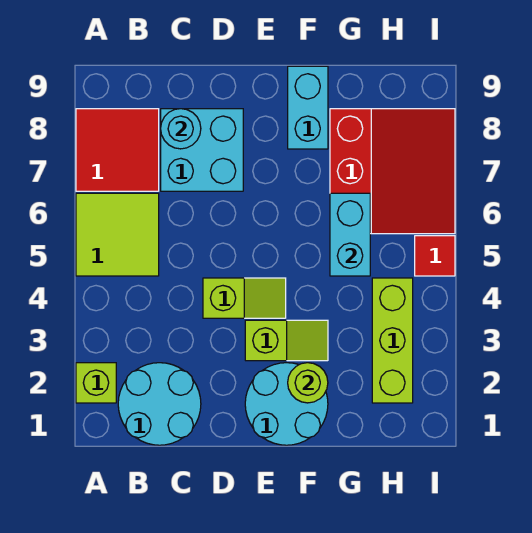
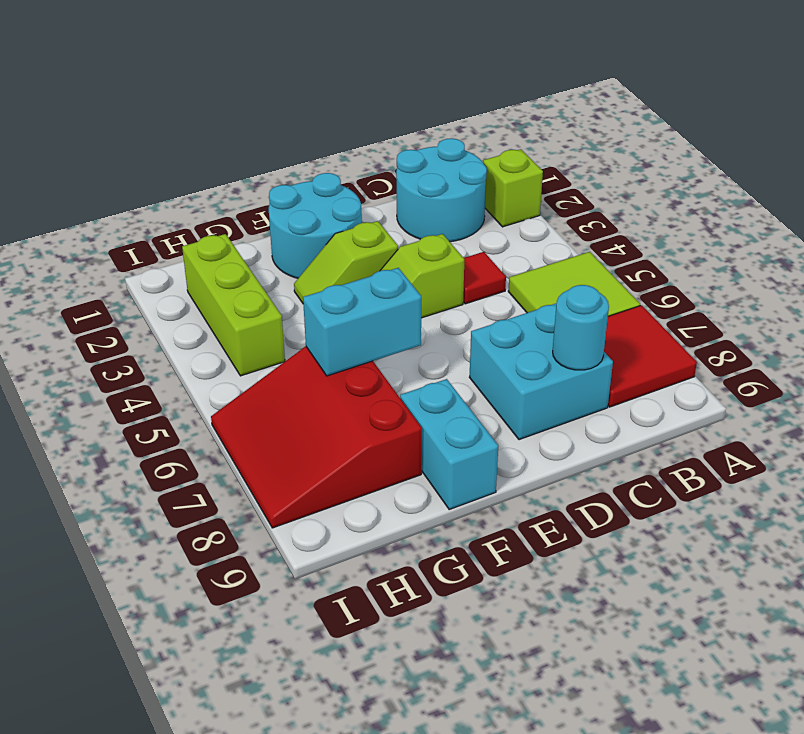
lime 1x1 round brick [288,363,328,403] -> none
cyan 1x2 brick [330,193,370,276] -> cyan 1x2 brick turned to [303,268,421,376]
red 1x1 tile [415,236,455,276] -> red 1x1 tile moved to [463,252,506,304]

